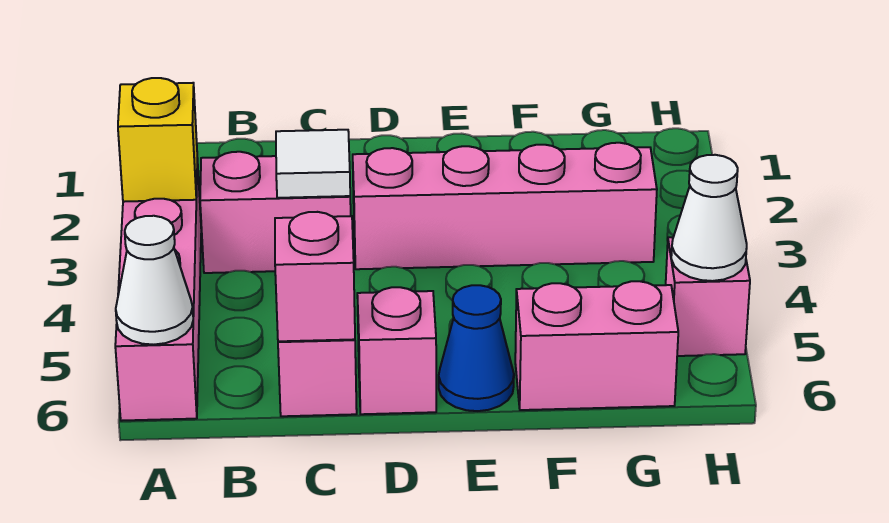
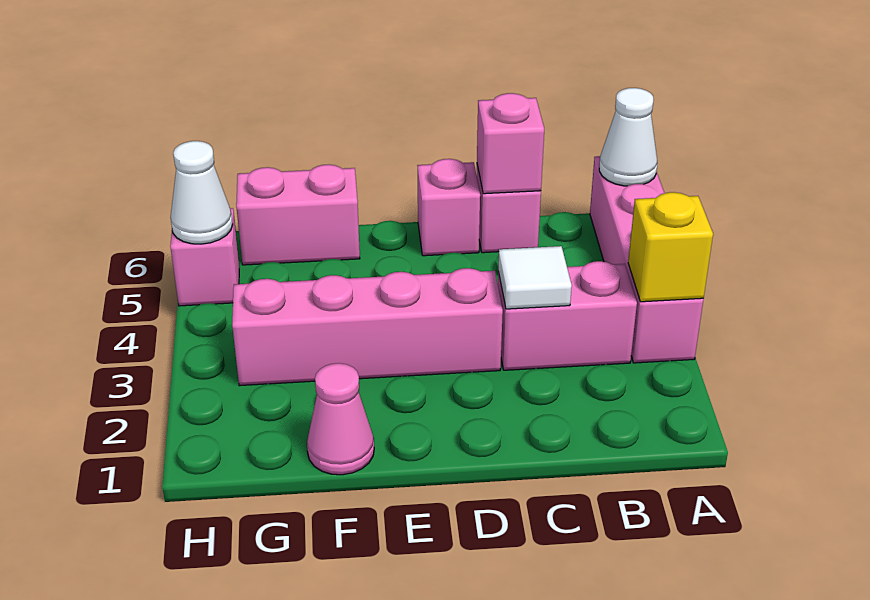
blue 1x1 cone [439,285,514,411] -> none
none -> pink 1x1 cone [307,363,374,475]

